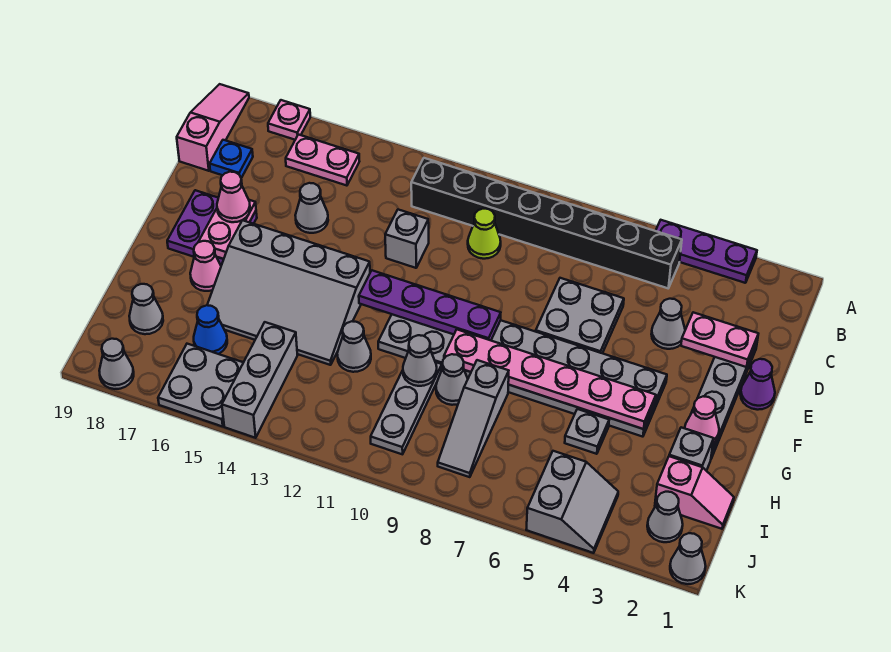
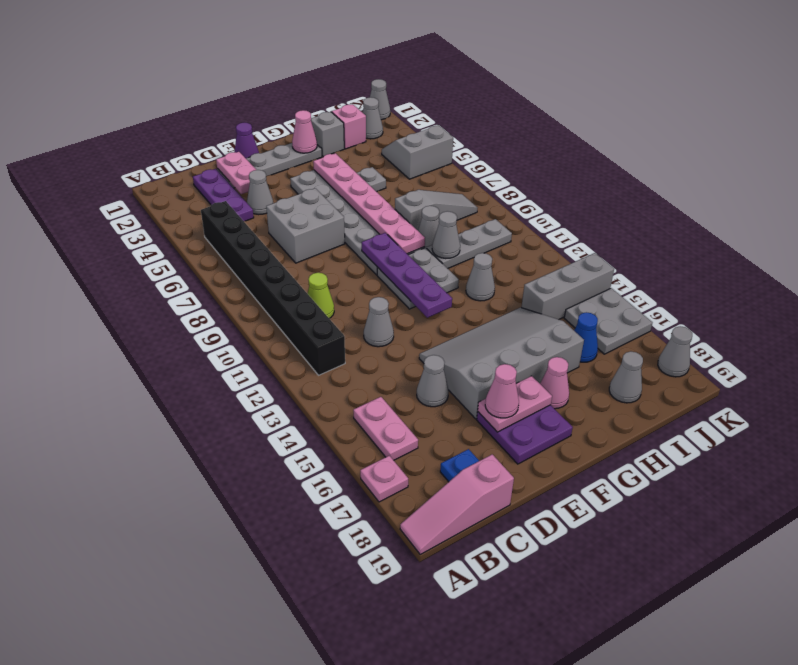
purple 1x3 plate [656,220,757,283] -> purple 1x3 plate moved to [193,169,254,221]
grey 2x2 plate [536,278,624,353] -> grey 2x2 brick [266,188,345,263]
grey 1x1 brick [385,210,429,268] -> grey 1x1 cone [364,297,394,347]
grey 3x4 slope [207,220,370,365] -> grey 3x4 slope turned to [419,307,584,419]

